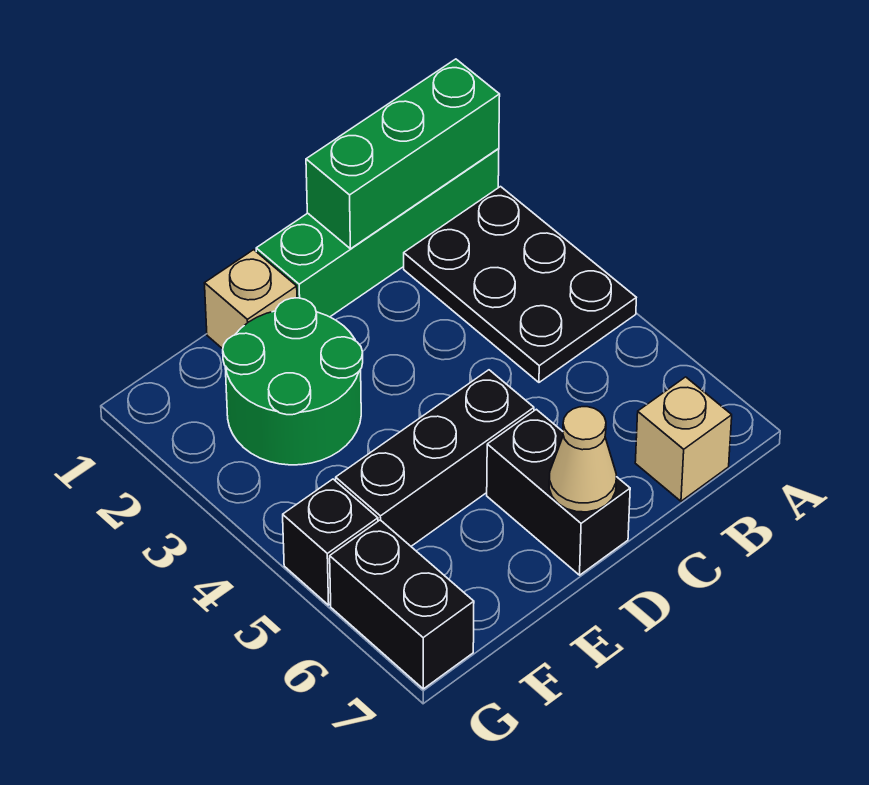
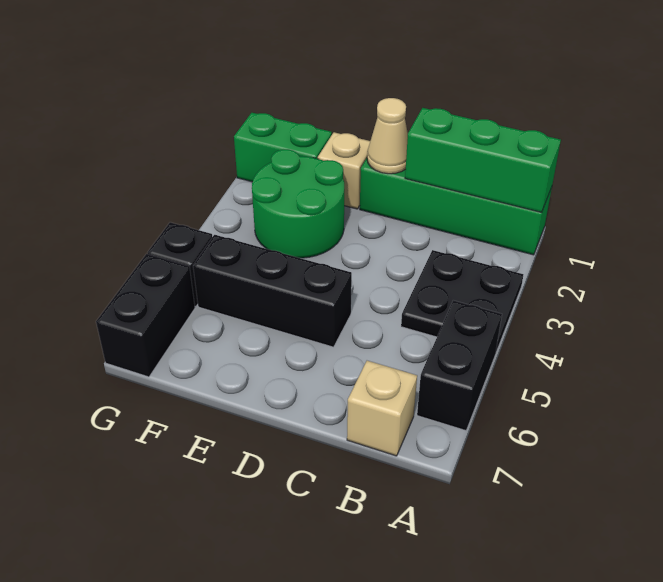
black 2x3 plate [404,187,636,382] -> black 2x2 plate [401,250,524,352]
black 1x2 brick [487,409,630,575] -> black 1x2 brick moved to [417,300,502,431]
tan 1x1 cone [549,407,616,512] -> tan 1x1 cone moved to [367,98,408,174]
none -> green 1x2 brick [234,113,332,182]

